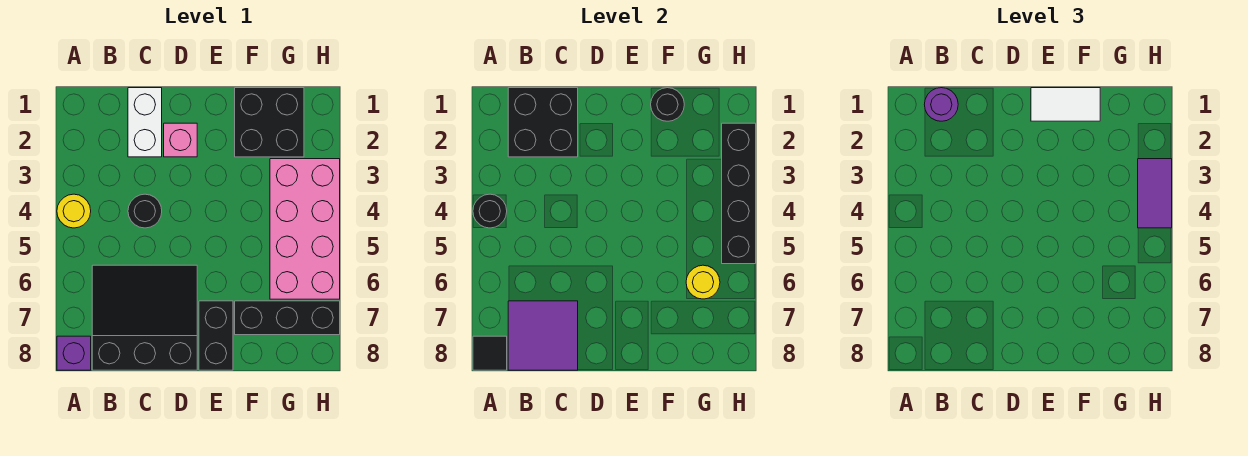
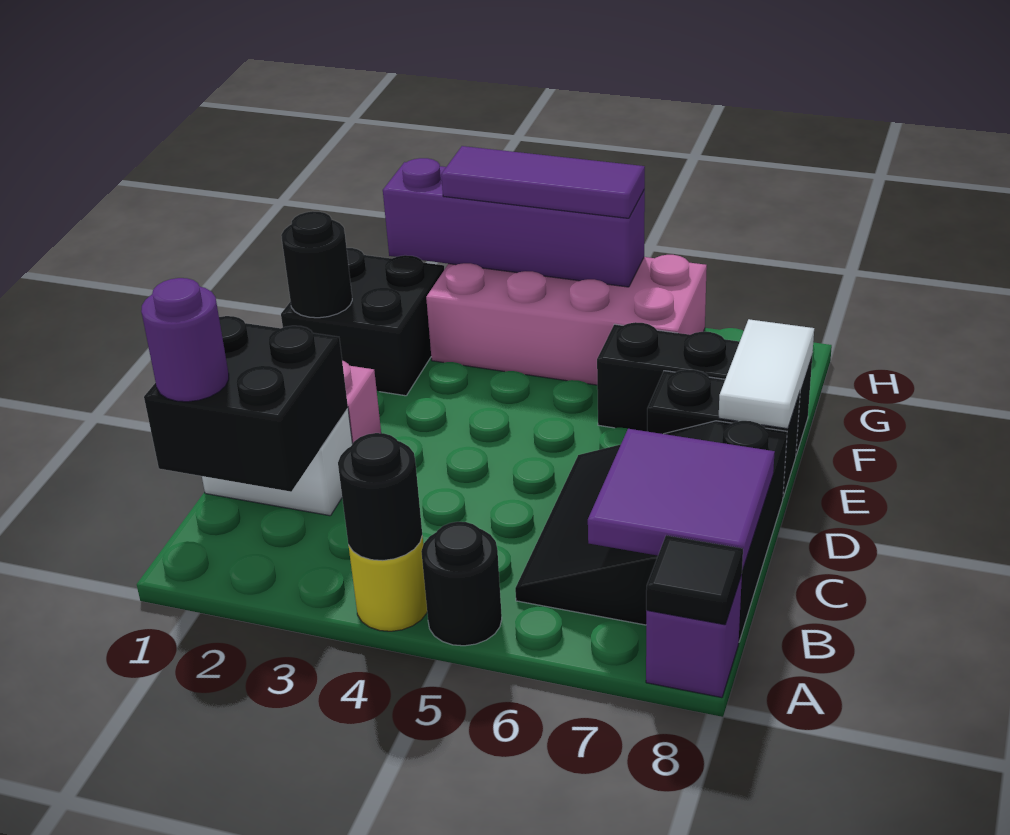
black 1x1 round brick [128,194,162,228] -> black 1x1 round brick moved to [421,522,502,646]
white 1x2 tile [1031,88,1100,121] -> white 1x2 tile moved to [719,319,814,429]
black 1x3 brick [235,301,340,335] -> black 1x3 brick turned to [597,322,813,455]
yellow 1x1 round brick [686,265,720,299] -> none
black 1x4 brick [722,123,756,264] -> purple 1x4 brick [383,158,645,287]
purple 1x2 tile [1138,159,1172,228] -> purple 1x3 tile [441,146,645,218]

